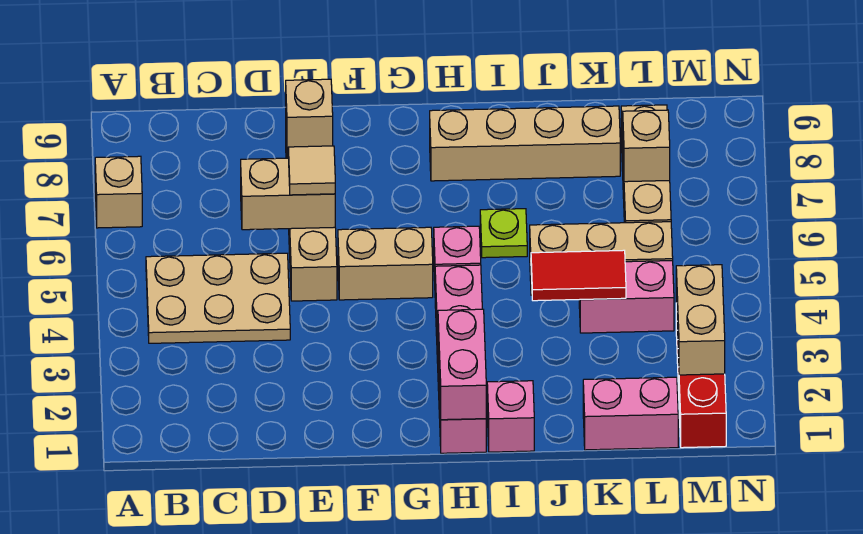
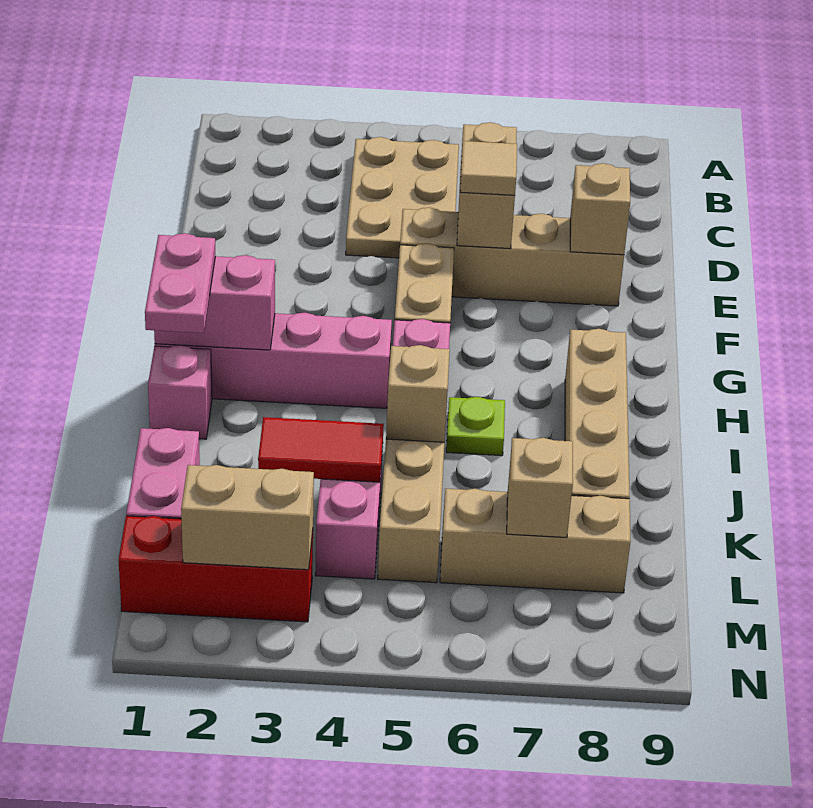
tan 1x1 brick [95,156,142,228] -> tan 1x1 brick moved to [386,345,450,442]
none -> pink 1x2 plate [145,233,215,333]
red 1x2 tile [531,250,626,301] -> red 1x2 tile turned to [258,417,384,482]

